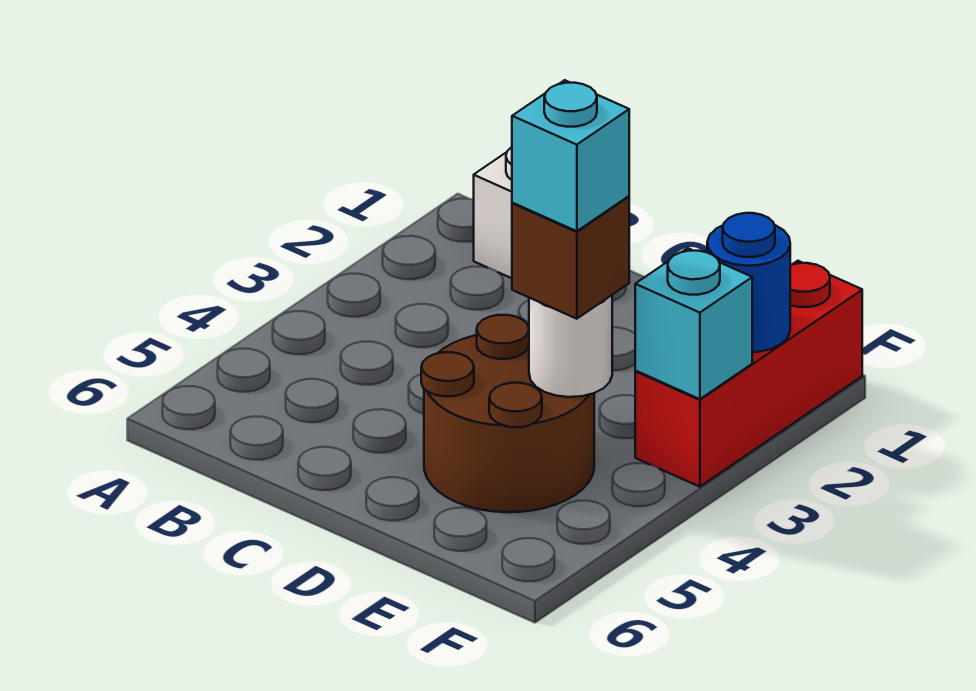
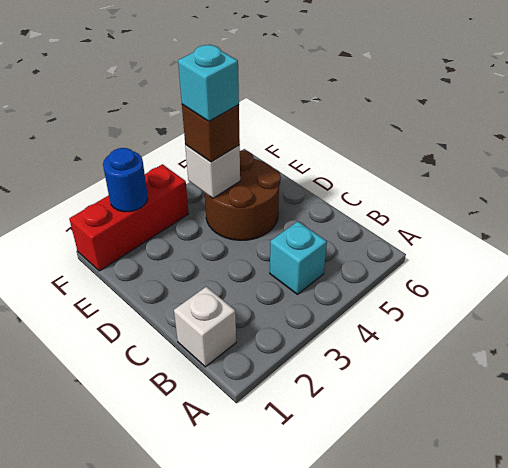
white 1x1 round brick [529,295,612,397] -> white 1x1 brick [185,145,240,198]
cyan 1x1 brick [635,248,752,399] -> cyan 1x1 brick moved to [270,221,327,294]

